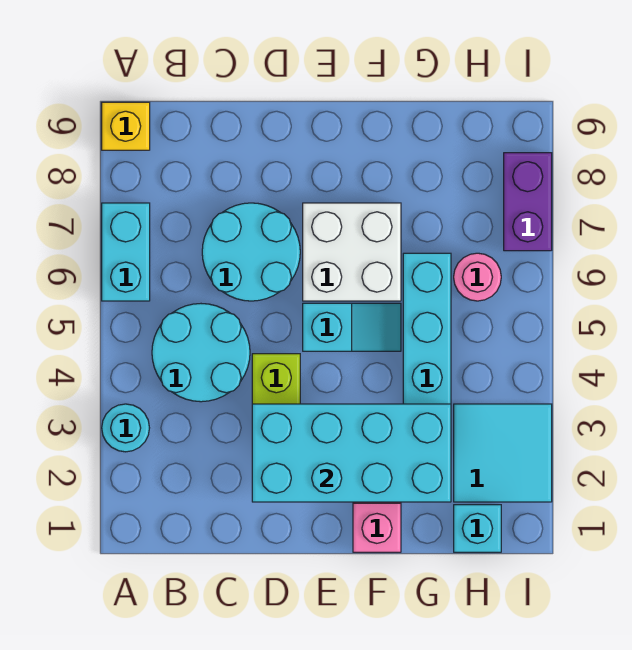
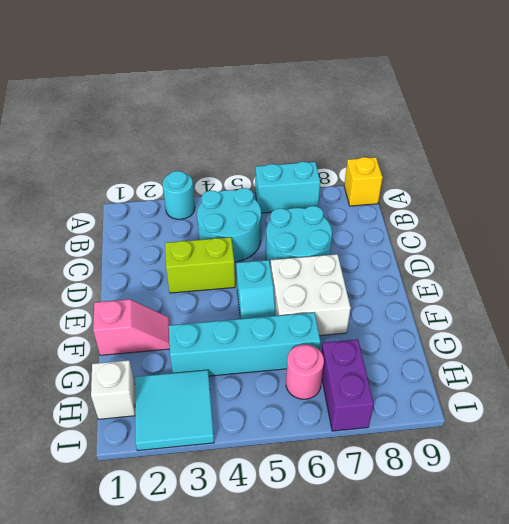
cyan 2x4 brick [252,404,451,502] -> none
cyan 1x1 brick [454,505,501,552] -> white 1x1 brick [91,360,135,419]
purple 1x2 brick [504,153,552,251] -> purple 1x2 brick turned to [321,339,374,431]

